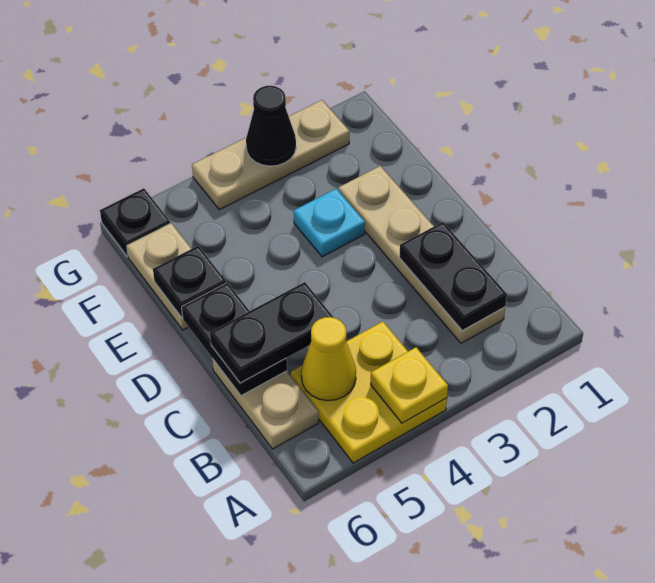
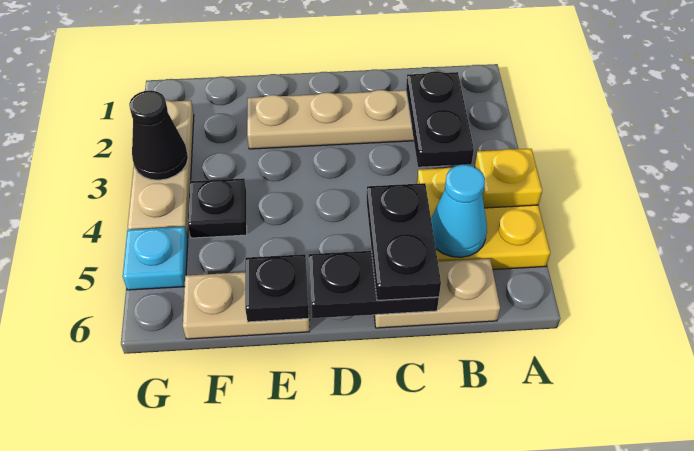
black 1x2 plate [399,222,507,331] -> black 1x2 plate turned to [406,71,474,167]
yellow 1x1 cone [301,317,356,401] -> cyan 1x1 cone [431,165,487,257]
cyan 1x1 plate [294,189,365,257] -> cyan 1x1 plate moved to [123,227,188,290]
black 1x1 plate [100,188,170,256] -> black 1x1 plate moved to [188,178,247,238]

